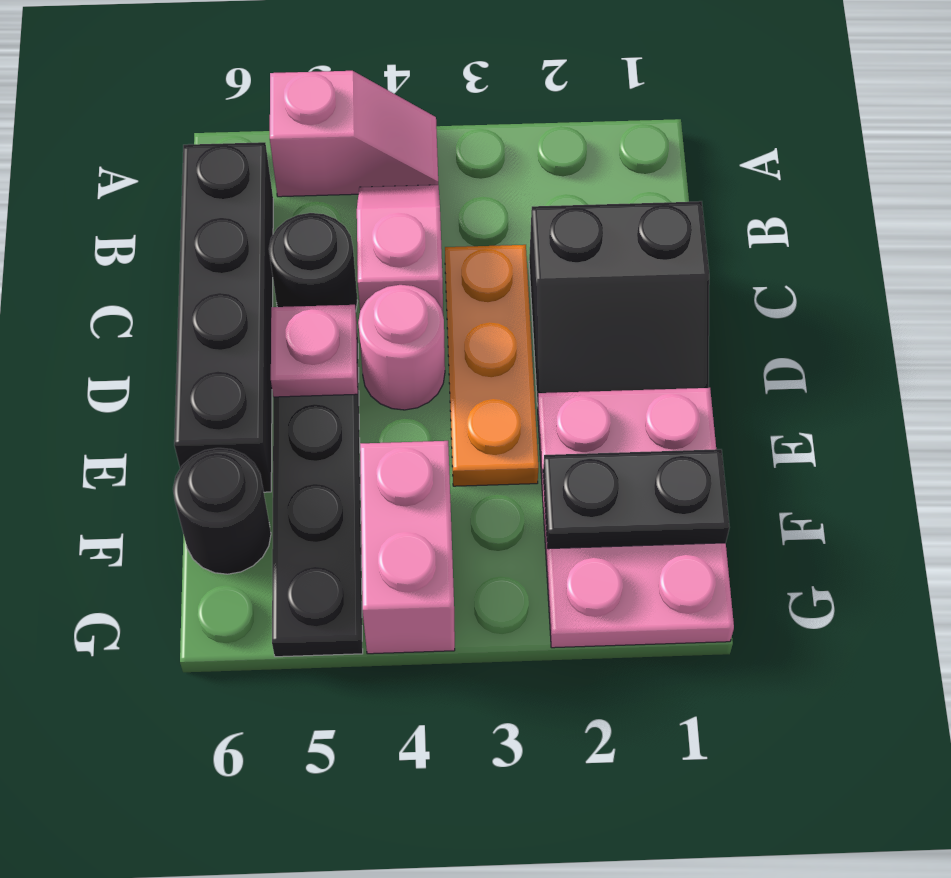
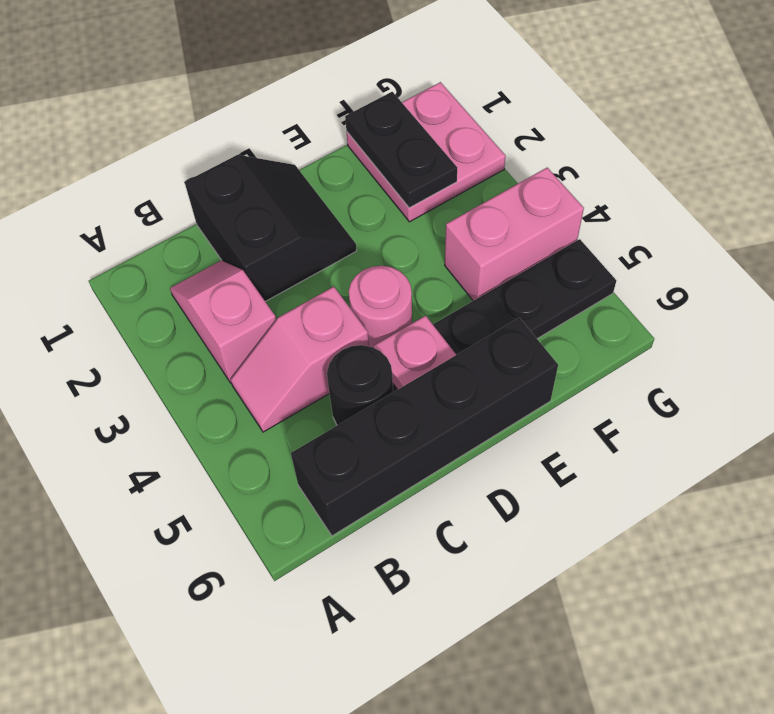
pink 1x2 slope [270,71,438,197] -> pink 1x2 slope moved to [170,260,276,384]
orange 1x3 plate [445,245,538,486] -> none
pink 2x3 plate [538,388,734,648] -> pink 2x2 plate [347,82,506,222]
black 1x1 round brick [173,448,271,574] -> none

